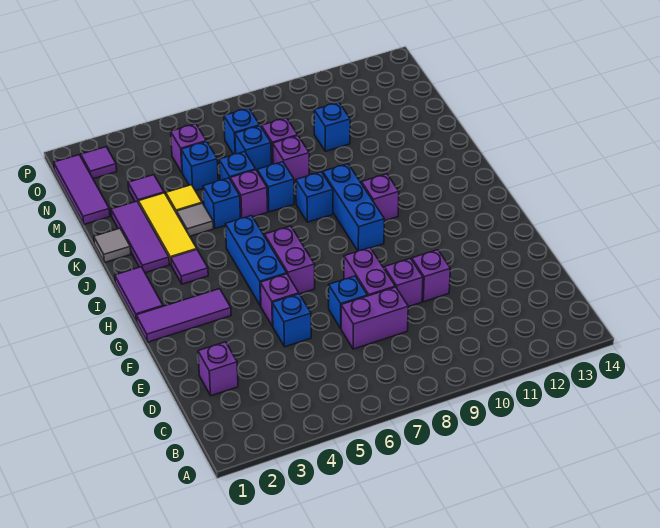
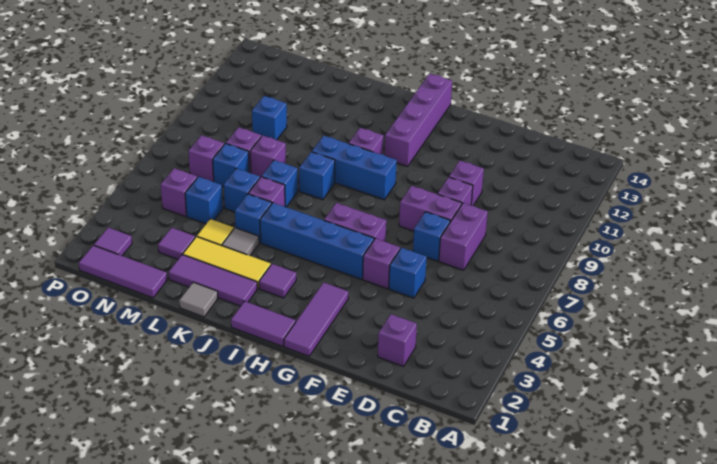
blue 1x3 brick [226,216,287,306] -> blue 1x4 brick [260,203,374,279]
none -> purple 1x4 brick [385,74,452,166]
blue 1x1 brick [224,108,260,154] -> purple 1x1 brick [188,135,224,182]

